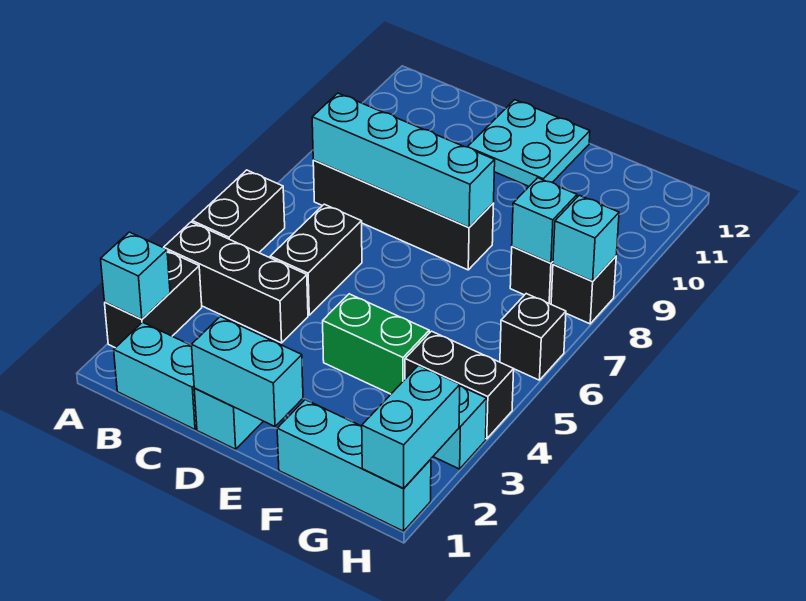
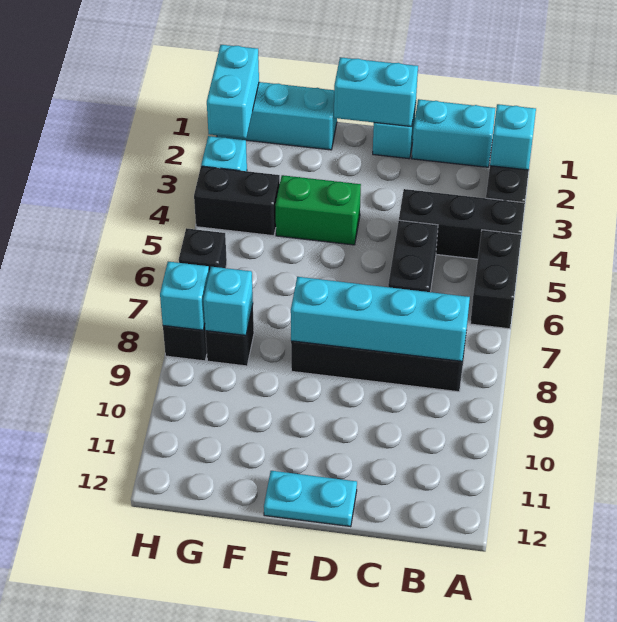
cyan 2x2 plate [468,100,590,186] -> cyan 1x2 plate [264,471,357,527]

